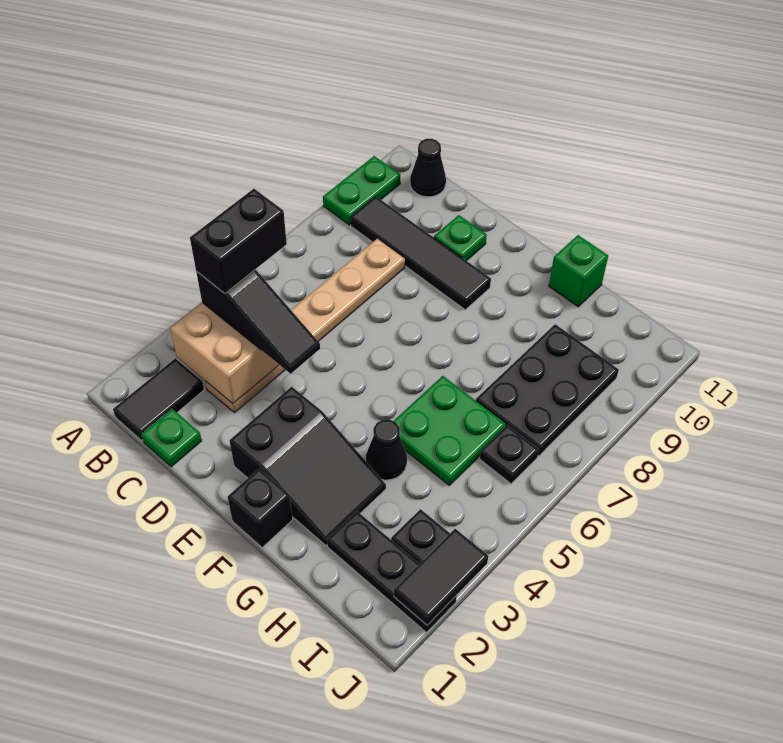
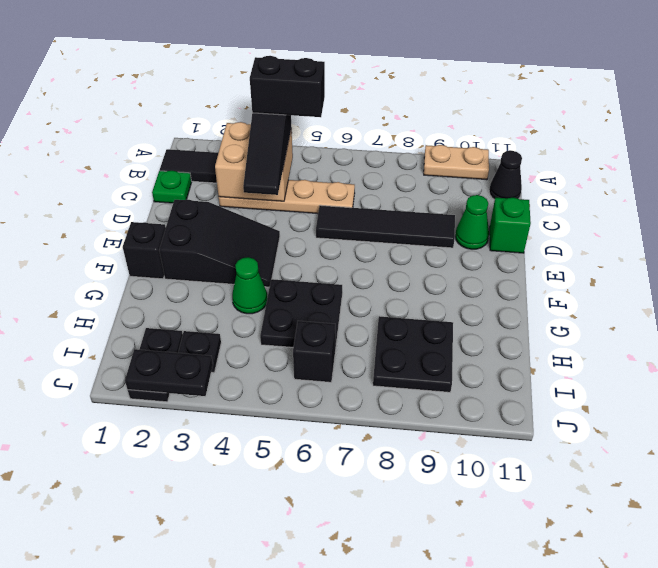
green 1x2 plate [323,156,400,225] -> tan 1x2 plate [424,145,489,180]
black 1x4 tile [351,196,491,310] -> black 1x4 tile turned to [316,205,455,248]
tan 1x6 plate [205,238,405,413] -> tan 1x4 plate [219,180,355,214]
green 1x1 plate [434,215,487,261] -> green 1x1 cone [455,195,489,249]
black 2x3 slope [229,387,386,545] -> black 2x3 slope turned to [159,200,280,287]
black 1x1 cone [366,419,407,480] -> green 1x1 cone [232,257,267,314]
green 2x2 plate [394,376,506,485] -> black 2x2 plate [260,279,342,350]
green 1x1 brick [549,235,608,307] -> green 1x1 brick moved to [490,198,531,253]
black 1x3 plate [327,511,457,632] -> black 1x2 plate [128,328,183,402]
black 2x3 plate [476,324,619,456] -> black 2x2 plate [373,316,453,392]
black 1x1 plate [480,425,539,484] -> black 1x1 brick [293,321,335,382]
black 1x2 tile [394,529,488,625] -> black 1x2 plate [125,349,213,396]

